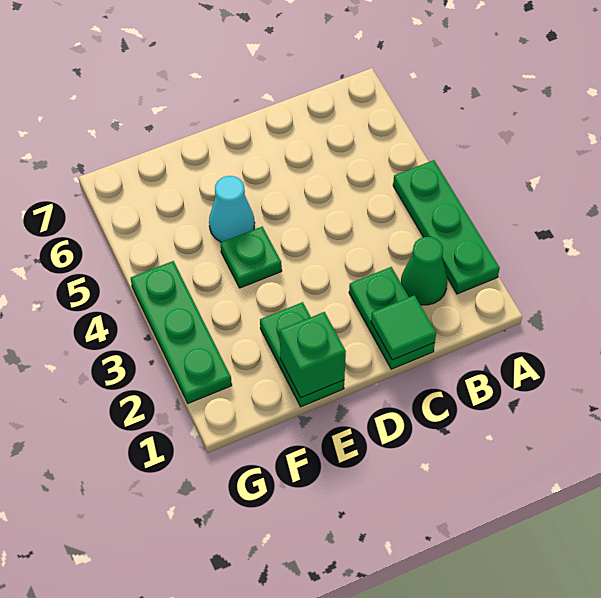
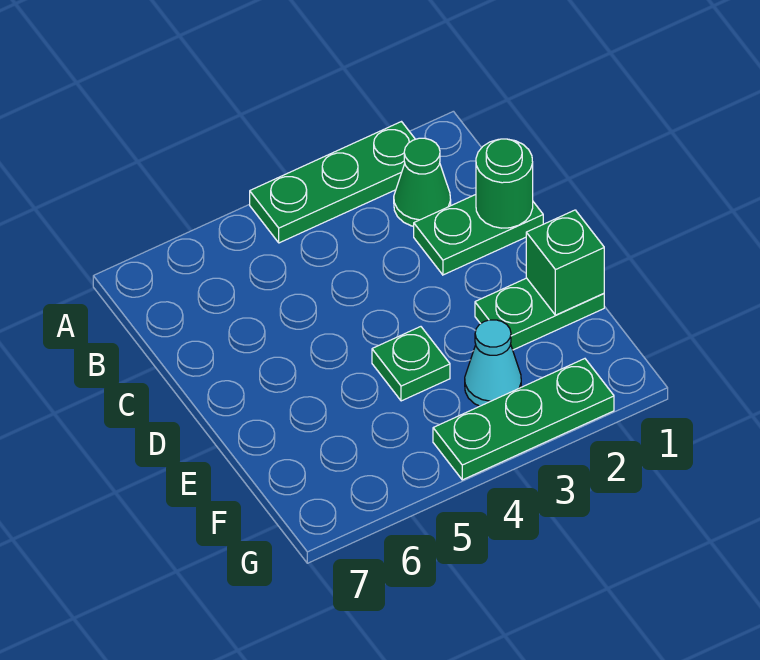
green 1x1 tile [371,295,436,360] -> green 1x1 round brick [476,139,533,228]
cyan 1x1 cone [209,176,255,242] -> cyan 1x1 cone moved to [465,320,521,406]

